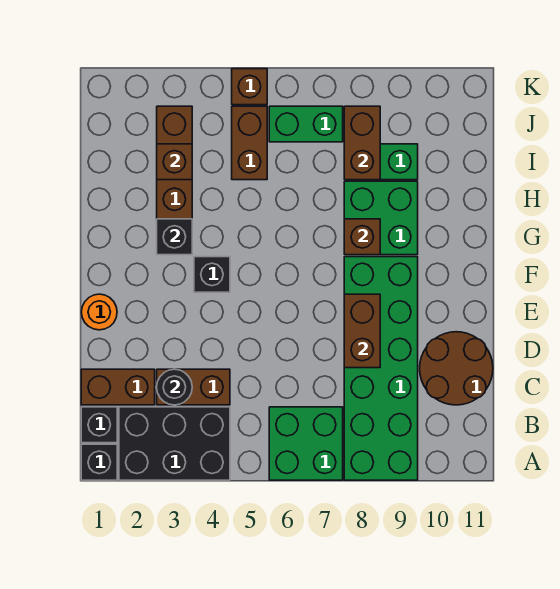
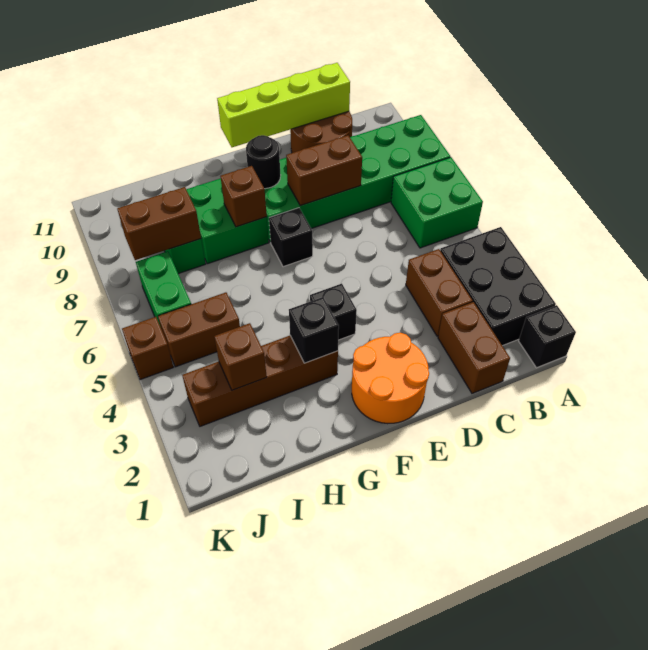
black 1x1 brick [81,407,117,443] -> black 1x1 brick moved to [269,208,313,267]
black 1x1 round brick [157,369,192,405] -> black 1x1 round brick moved to [246,135,281,189]
none -> lime 1x4 brick [217,63,350,147]
orange 1x1 round brick [81,294,117,330] -> orange 2x2 round brick [352,333,429,424]

